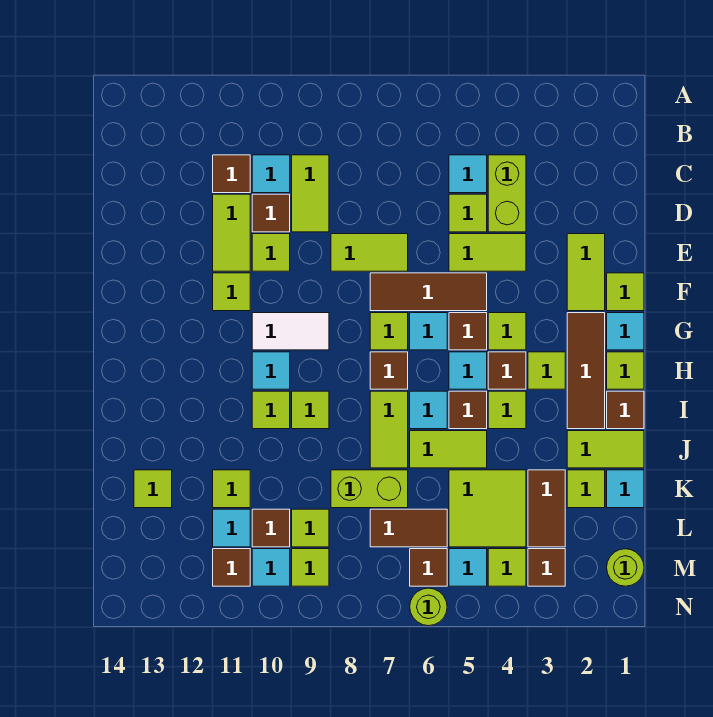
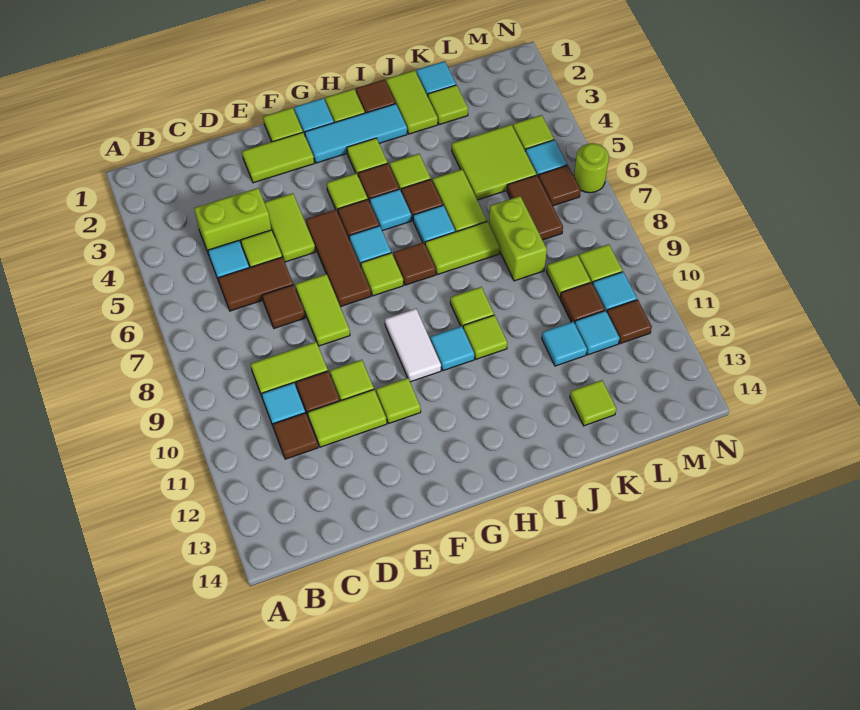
brown 1x3 tile [567,313,605,429] -> cyan 1x3 tile [305,104,407,163]
brown 1x2 tile [528,470,565,547] -> brown 1x2 tile moved to [218,257,293,311]
lime 1x1 tile [213,470,250,508] -> cyan 1x1 tile [542,322,587,366]
lime 1x1 round brick [607,549,644,586] -> none
brown 1x1 tile [528,549,565,586] -> brown 1x1 tile moved to [262,285,305,328]

